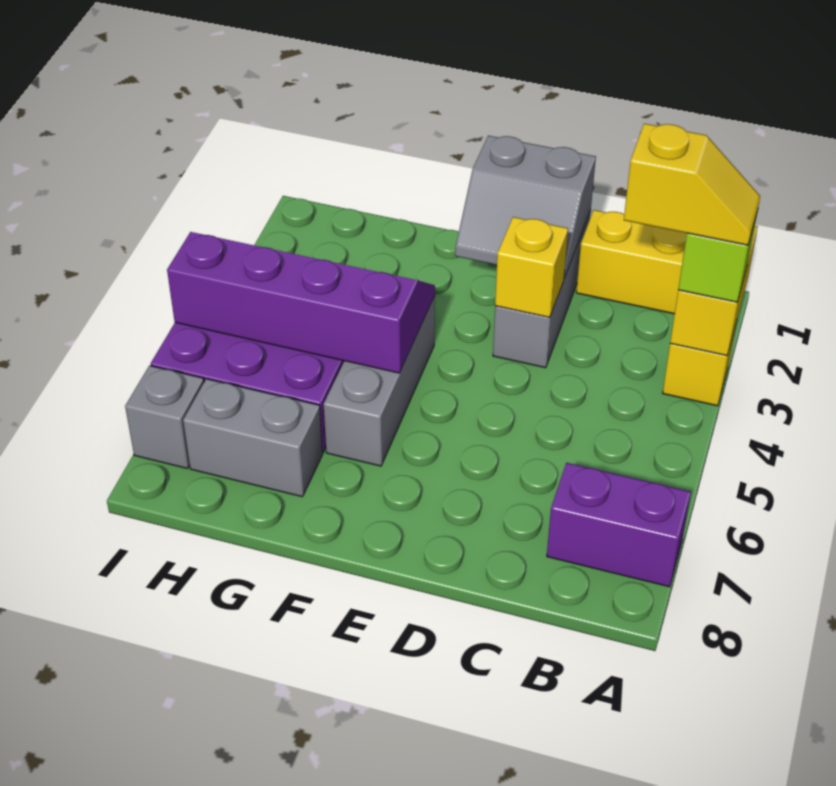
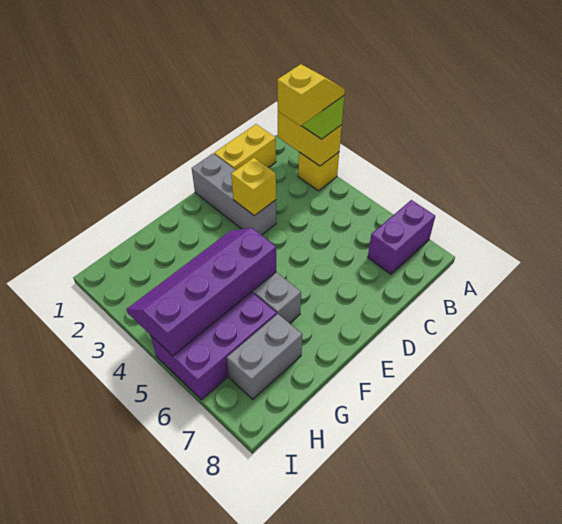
grey 2x2 slope [455,136,596,279] -> none
grey 1x1 brick [125,366,204,468] -> none

